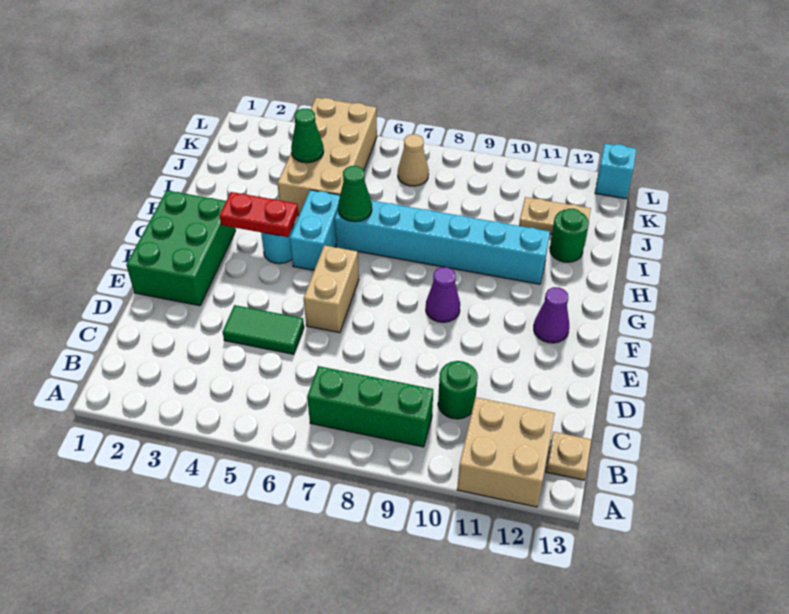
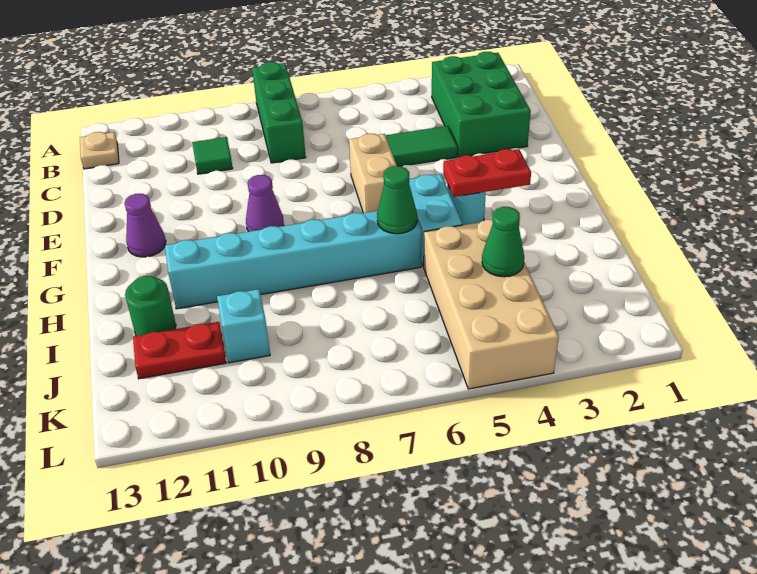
tan 2x2 brick [457,397,555,507] -> none
green 1x3 brick [307,366,433,447] -> green 1x3 brick turned to [252,62,306,163]
green 1x1 round brick [438,361,478,419] -> green 1x1 tile [192,137,233,174]
green 2x3 brick [126,191,236,306] -> green 2x3 brick moved to [432,52,531,157]
tan 1x2 plate [519,197,591,234] -> red 1x2 plate [133,322,226,379]
tan 1x1 cone [398,134,429,186] -> none
cyan 1x1 brick [595,144,636,199] -> cyan 1x1 brick moved to [217,289,270,363]

